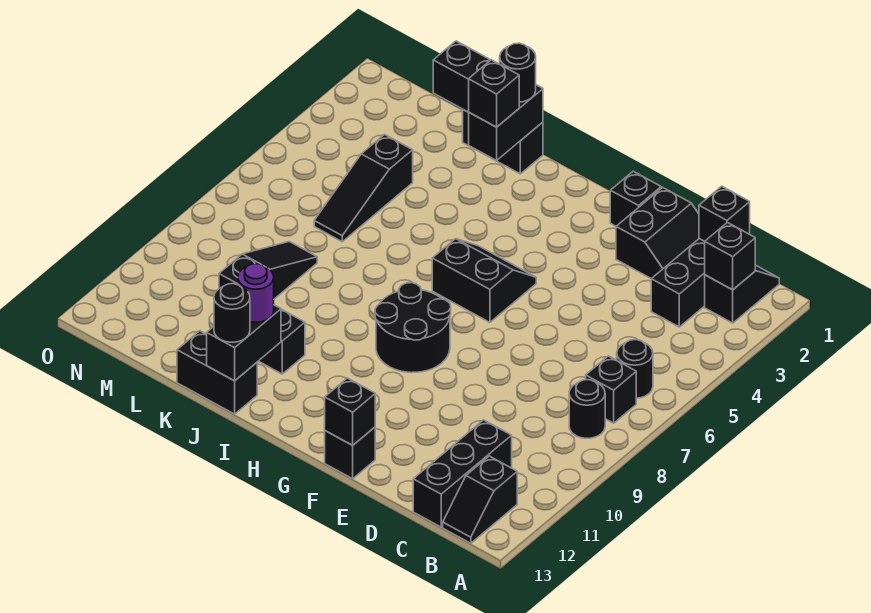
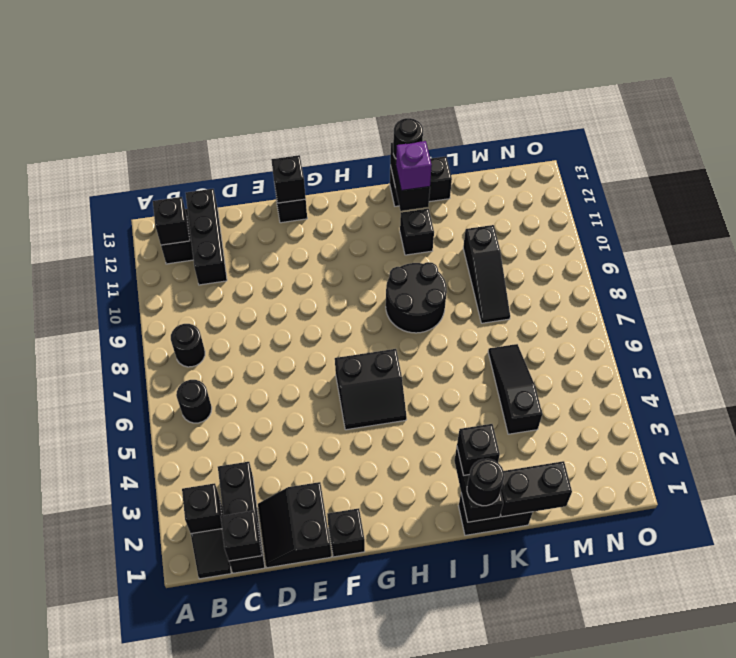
black 1x1 brick [586,356,636,423] -> black 1x1 brick moved to [153,197,190,245]
black 2x2 round brick [375,283,451,373] -> black 2x2 round brick moved to [386,262,447,333]
purple 1x1 round brick [238,264,274,322] -> purple 1x1 brick [396,141,432,190]

